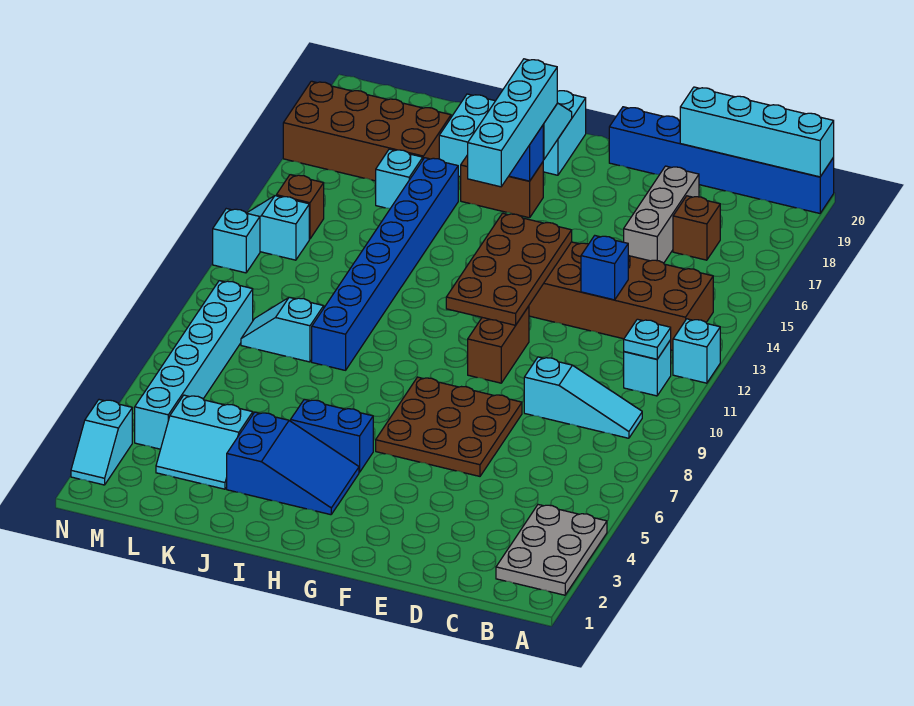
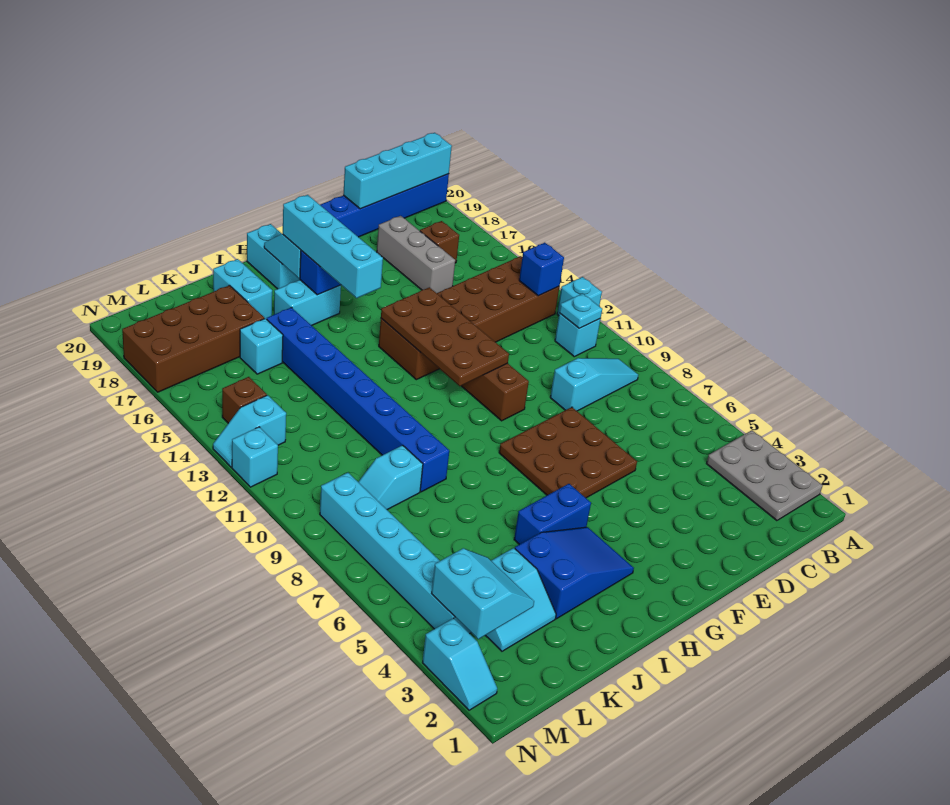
blue 1x1 brick [581,236,628,300] -> blue 1x1 brick moved to [519,243,564,296]
brown 1x2 brick [461,155,543,218] -> cyan 1x2 brick [274,280,341,326]
none -> cyan 2x2 slope [431,548,534,639]

